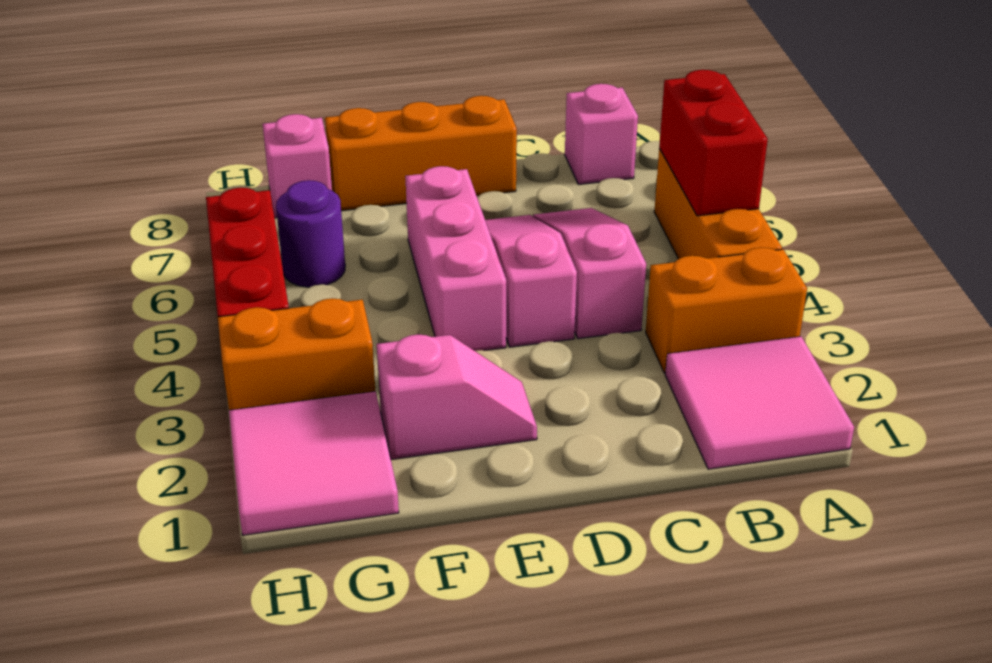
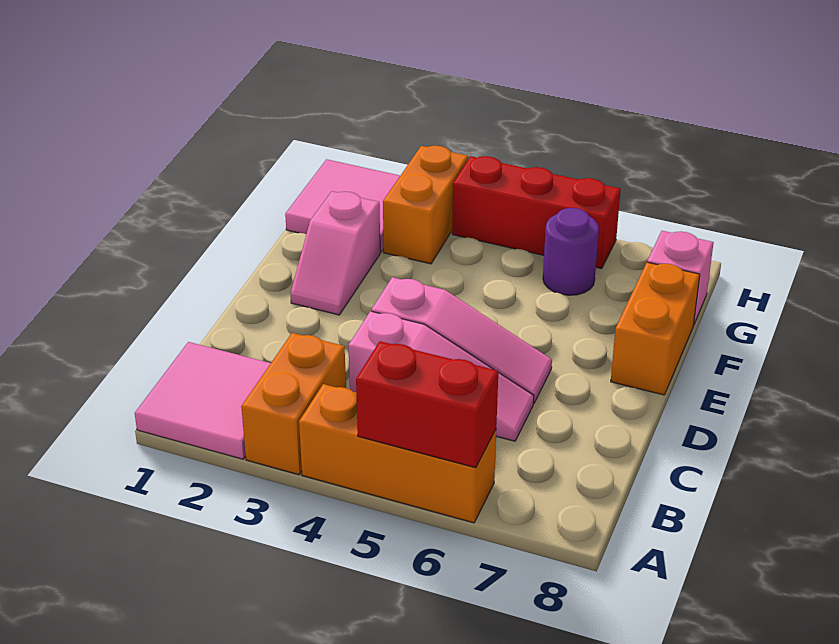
pink 1x1 brick [565,84,638,184] -> none
orange 1x3 brick [325,96,517,211] -> orange 1x2 brick [611,262,700,395]
pink 1x3 brick [405,166,506,351] -> none

